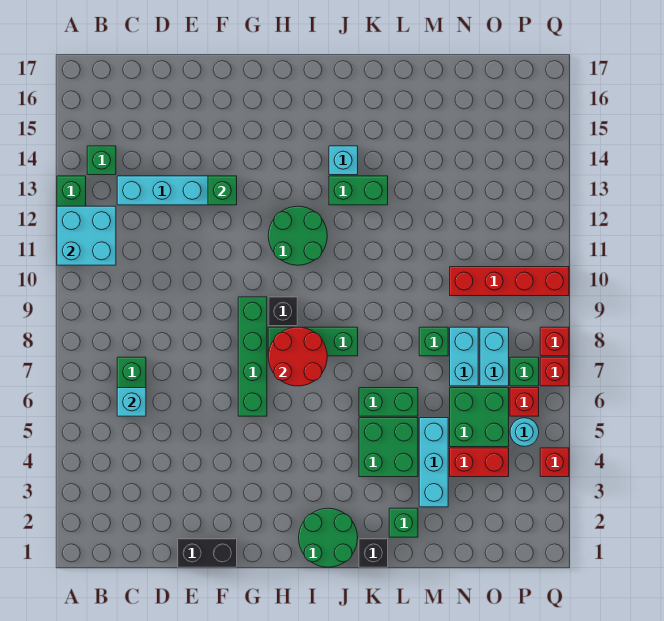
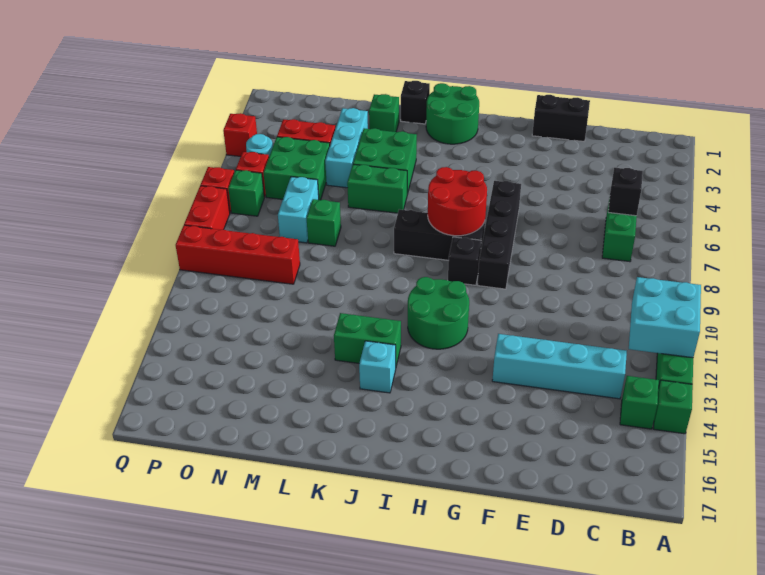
cyan 1x1 brick [117,388,146,416] -> black 1x1 brick [608,168,643,216]
green 1x1 brick [208,176,237,205] -> green 1x1 brick moved to [653,380,693,434]
green 1x4 brick [238,297,267,416] -> black 1x4 brick [478,181,521,289]
green 1x3 brick [268,327,358,356] -> black 1x3 brick [394,209,485,260]
cyan 1x2 brick [480,327,509,386] -> none
red 1x1 brick [540,327,569,356] -> red 1x2 brick [184,186,230,230]

